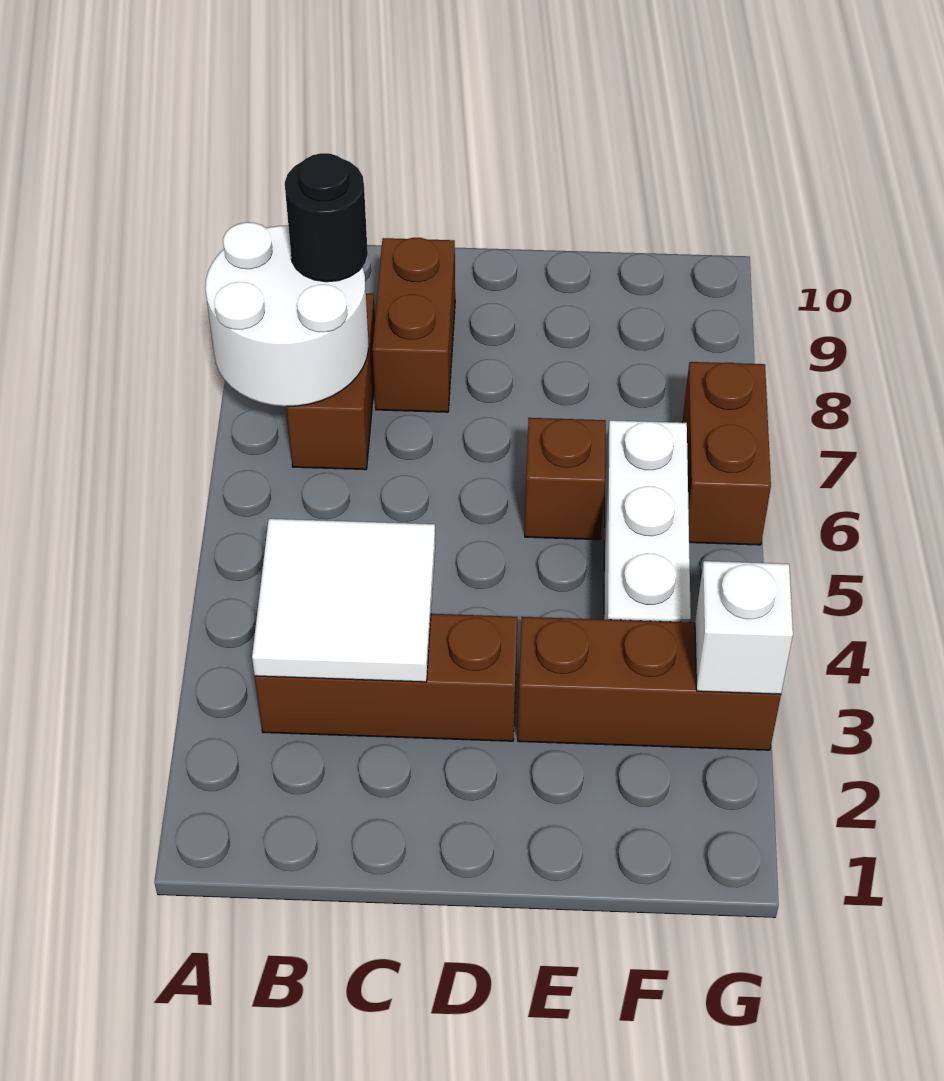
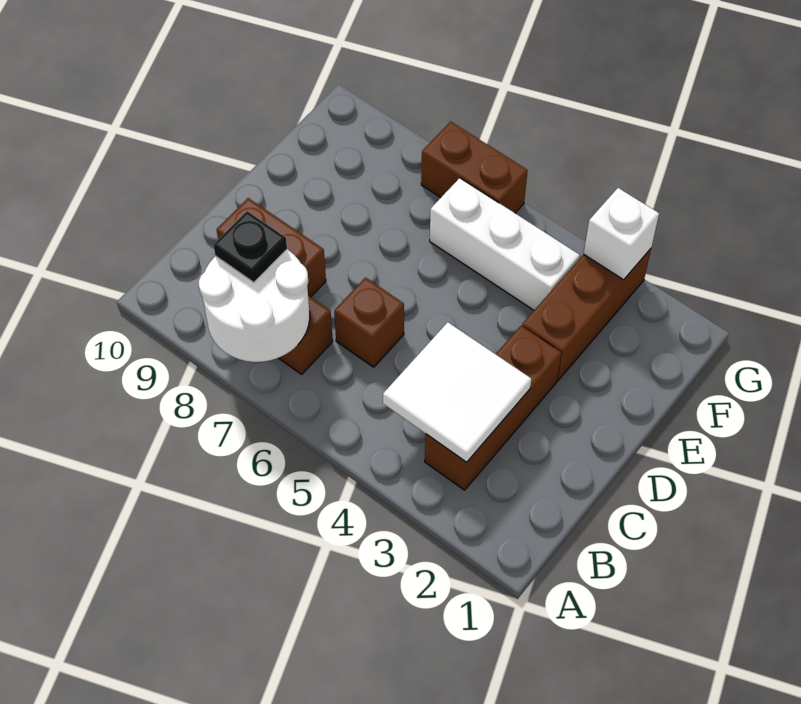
black 1x1 round brick [285,153,368,282] -> black 1x1 plate [213,211,287,282]
brown 1x1 brick [525,418,606,540] -> brown 1x1 brick moved to [334,278,404,367]

